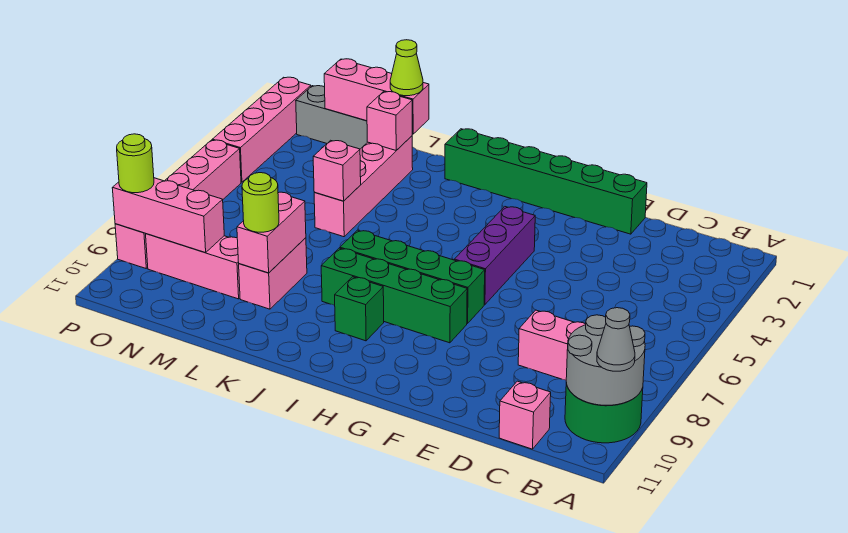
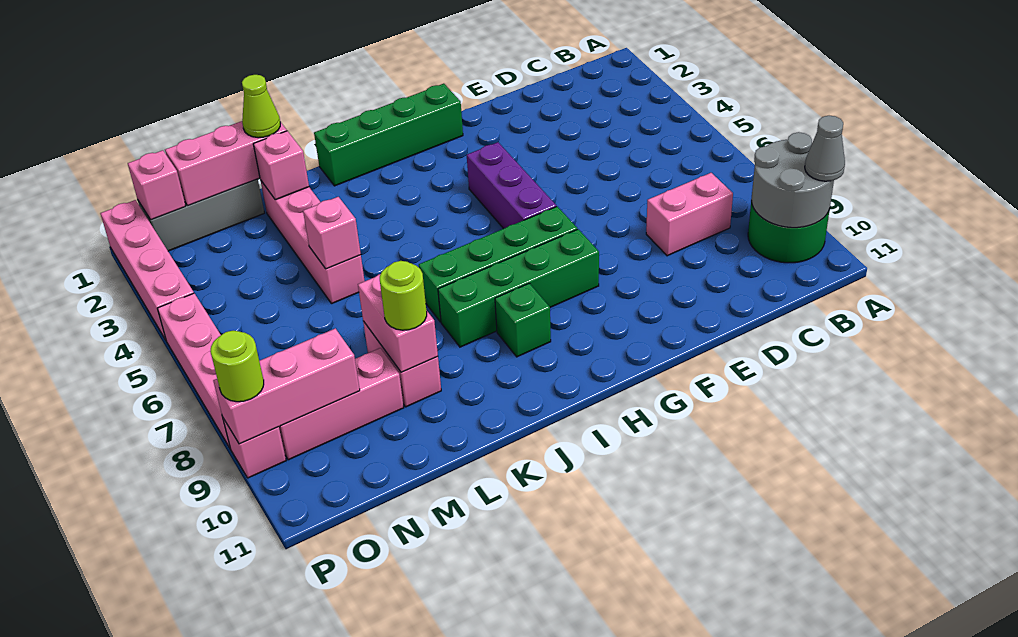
pink 1x1 brick [499,381,551,449] -> pink 1x1 brick moved to [128,150,186,220]
green 1x6 brick [445,129,647,234] -> green 1x4 brick [314,84,463,186]

